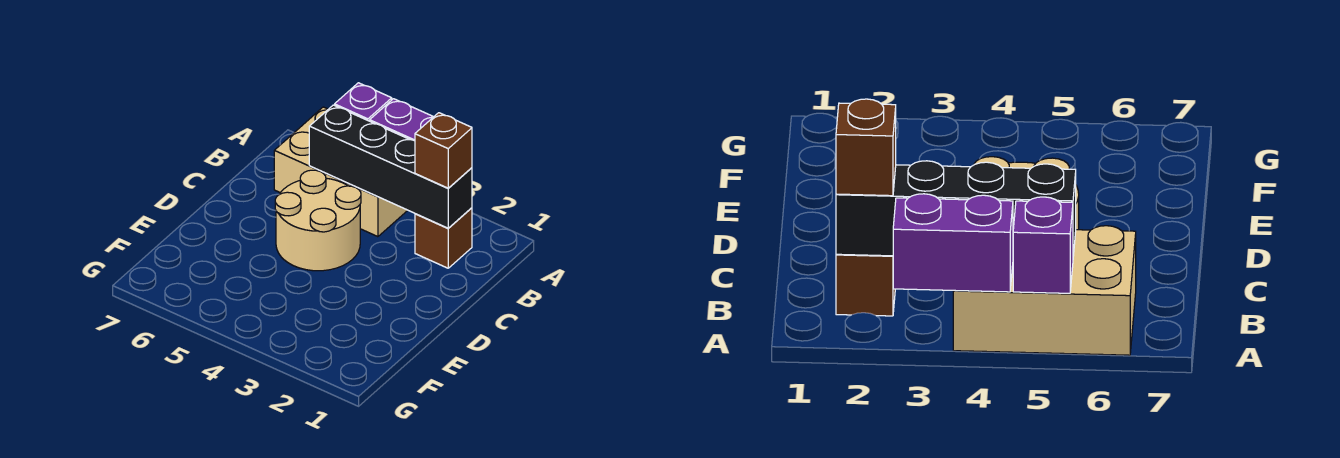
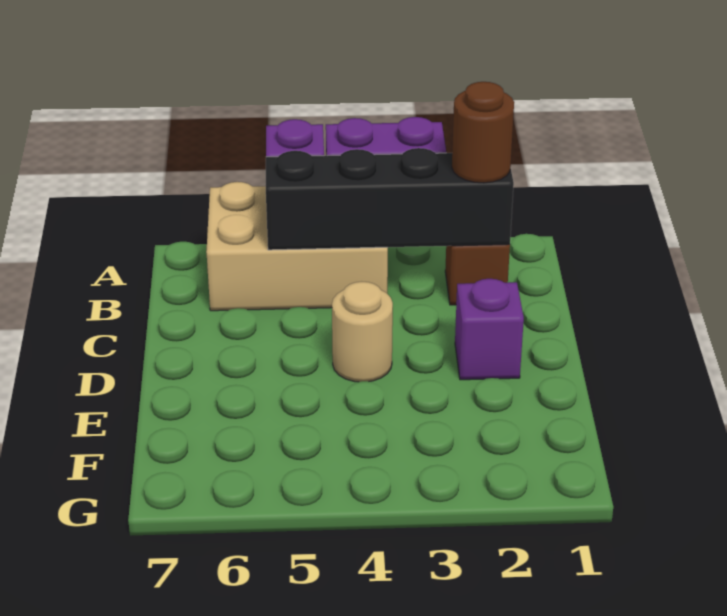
brown 1x1 brick [415,113,472,188] -> brown 1x1 round brick [452,82,514,183]
tan 2x2 round brick [275,170,361,271] -> tan 1x1 round brick [332,282,393,382]
none -> purple 1x1 brick [455,279,524,380]

